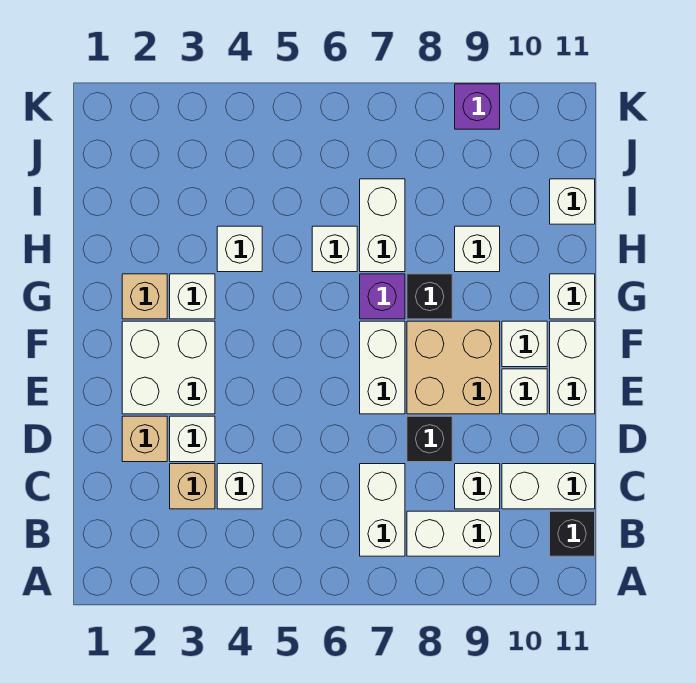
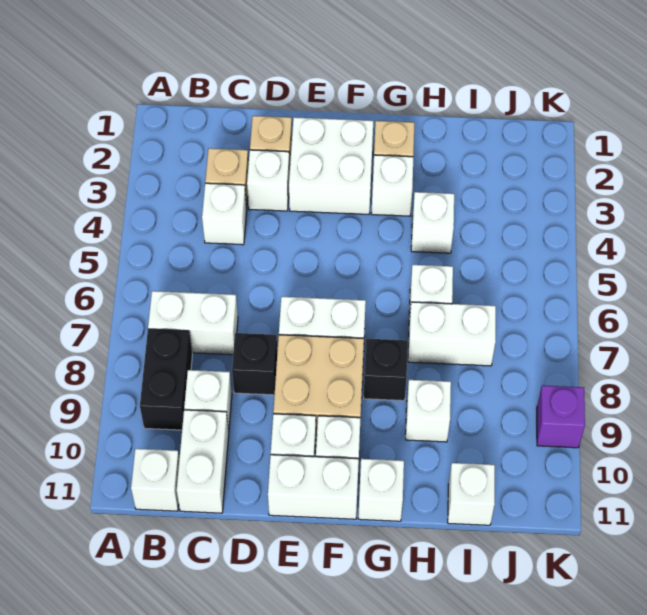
white 1x2 brick [407,511,500,556] -> black 1x2 brick [140,329,192,430]
black 1x1 brick [550,511,595,556] -> white 1x1 brick [131,449,179,511]
purple 1x1 brick [360,274,405,319] -> none

